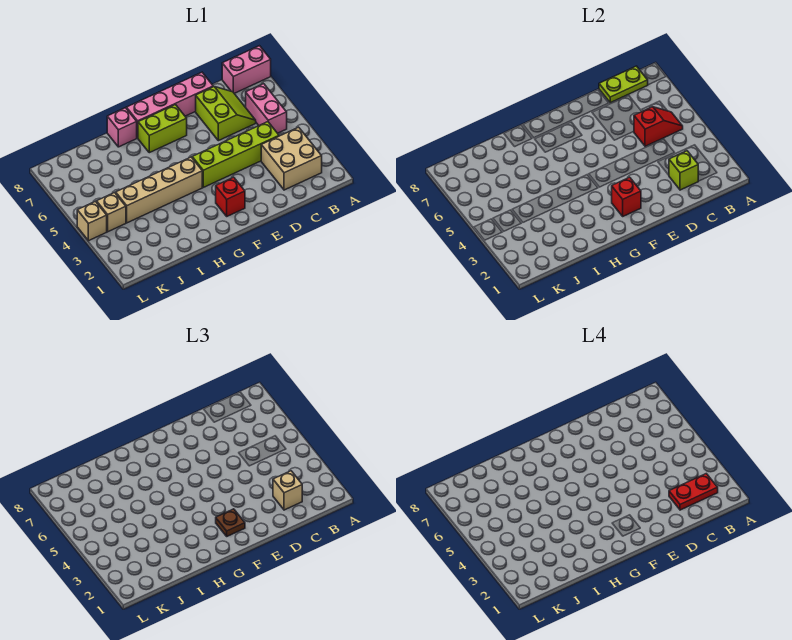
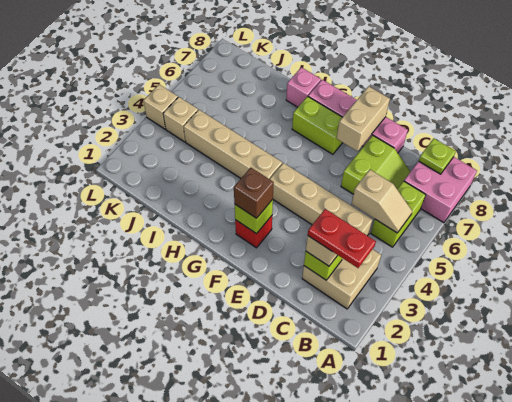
pink 1x2 brick [222,46,271,93] -> pink 2x2 brick [404,157,477,223]
pink 1x2 brick [246,84,287,133] -> lime 1x2 brick [371,181,426,247]
red 1x2 slope [634,107,683,146] -> tan 1x2 slope [352,170,412,233]
lime 1x2 plate [599,66,648,103] -> lime 1x1 plate [419,139,456,174]
lime 1x4 brick [192,122,279,187] -> tan 1x4 brick [270,163,373,236]
none -> tan 1x2 brick [337,86,390,151]
red 1x1 brick [612,177,641,216] -> lime 1x1 brick [235,199,273,234]
brown 1x1 plate [216,509,245,536] -> brown 1x1 brick [234,168,274,218]

